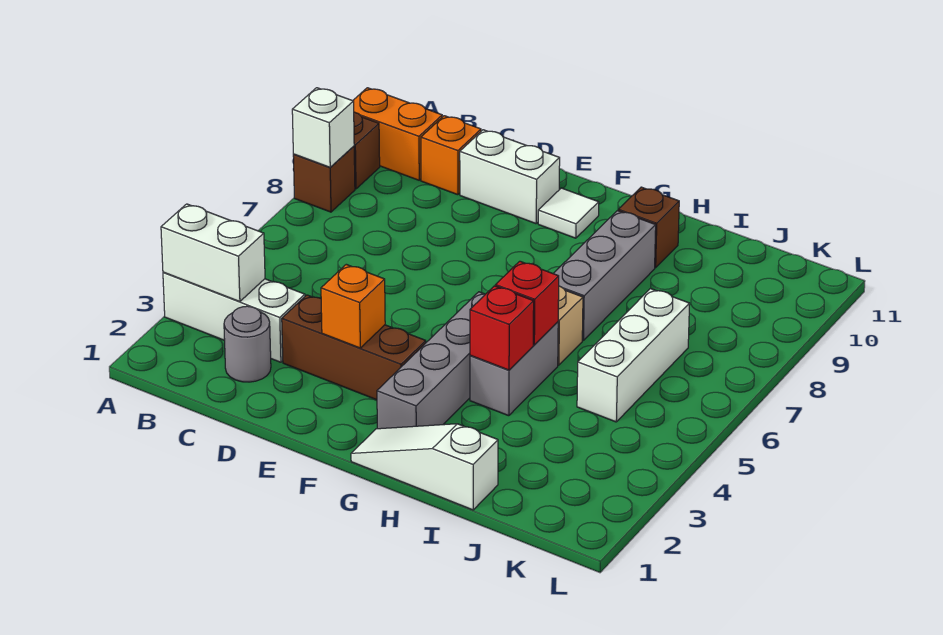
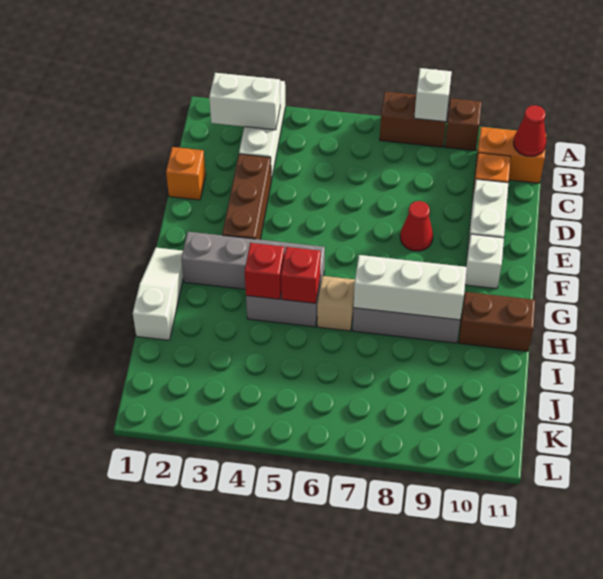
white 1x2 brick [161,204,265,302] -> white 1x2 brick turned to [209,73,280,130]
brown 1x1 brick [293,146,355,212] -> brown 1x2 brick [380,92,446,147]
orange 1x2 brick [353,88,442,180] -> orange 1x2 brick turned to [475,127,545,183]
none -> red 1x1 cone [513,105,546,156]
grey 1x1 round brick [224,306,271,382] -> none
orange 1x1 brick [321,264,385,348] -> orange 1x1 brick moved to [166,147,206,200]
none -> red 1x1 cone [400,201,433,251]
white 1x1 tile [538,188,599,238] -> white 1x1 brick [465,234,504,289]
brown 1x1 brick [618,187,679,268] -> brown 1x2 brick [459,292,535,351]
white 1x3 brick [577,289,690,422] -> white 1x3 brick moved to [353,255,467,320]

